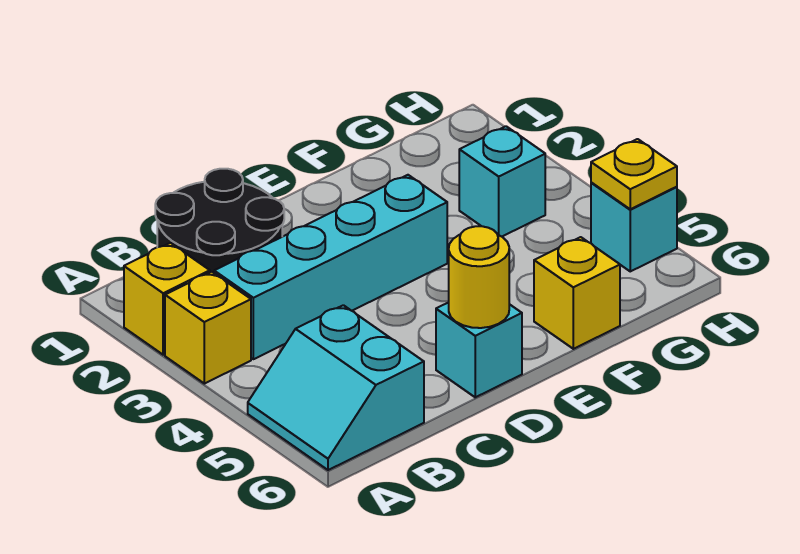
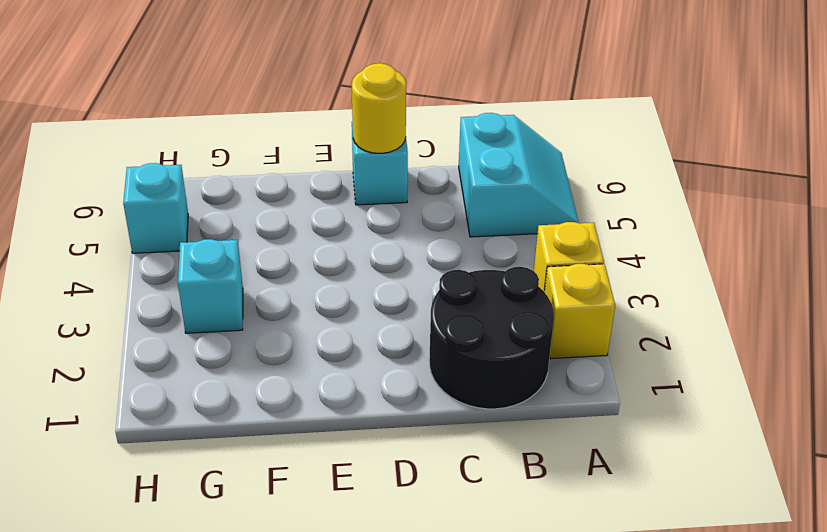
cyan 1x4 brick [214,175,447,359] -> none
yellow 1x1 brick [534,237,620,349] -> none
yellow 1x1 plate [591,139,677,209] -> none

